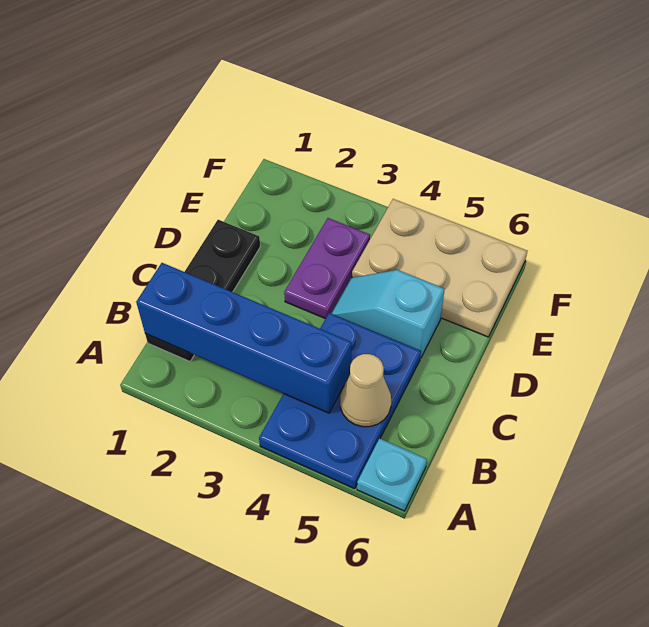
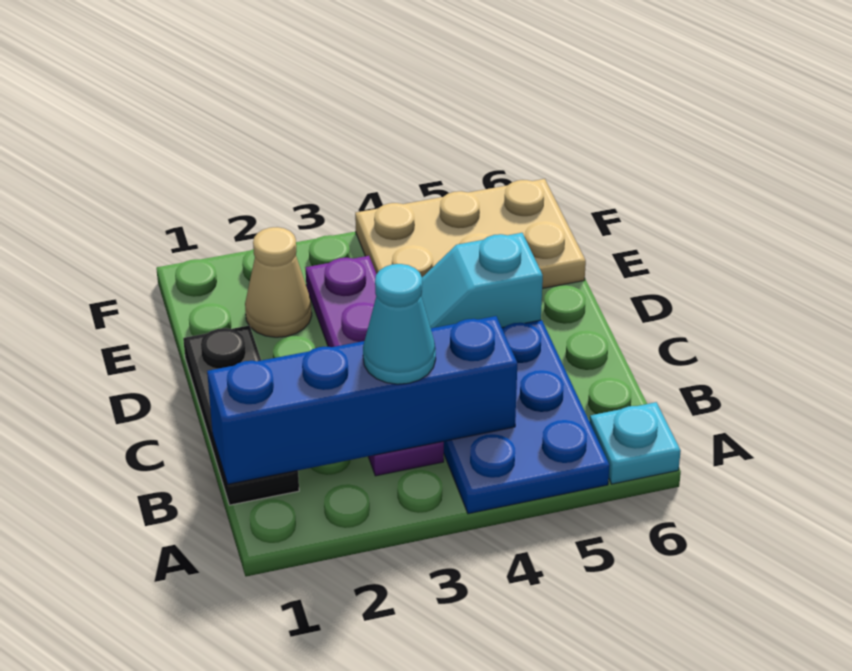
none -> cyan 1x1 cone [363,264,436,384]
tan 1x1 cone [340,354,391,427] -> tan 1x1 cone moved to [245,227,312,337]
purple 1x2 plate [284,218,370,319] -> purple 1x4 plate [306,256,444,476]

